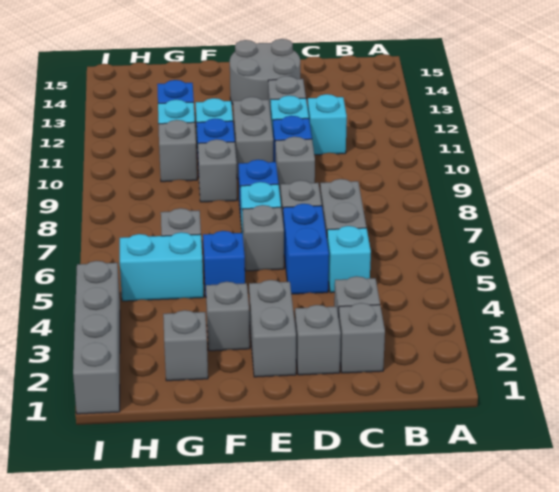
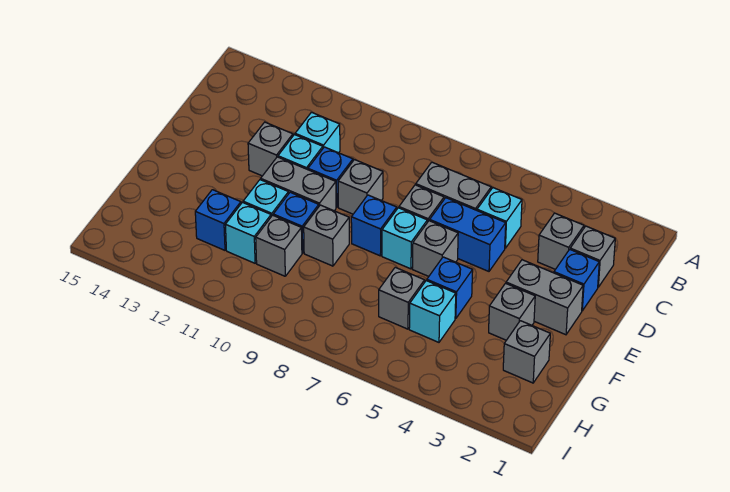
grey 1x1 brick [295,305,341,375] -> blue 1x1 brick [554,249,599,311]
grey 2x2 round brick [230,39,300,104] -> none
cyan 1x2 brick [120,232,204,301] -> cyan 1x1 brick [409,281,456,342]
grey 1x4 brick [73,261,120,414] -> none

